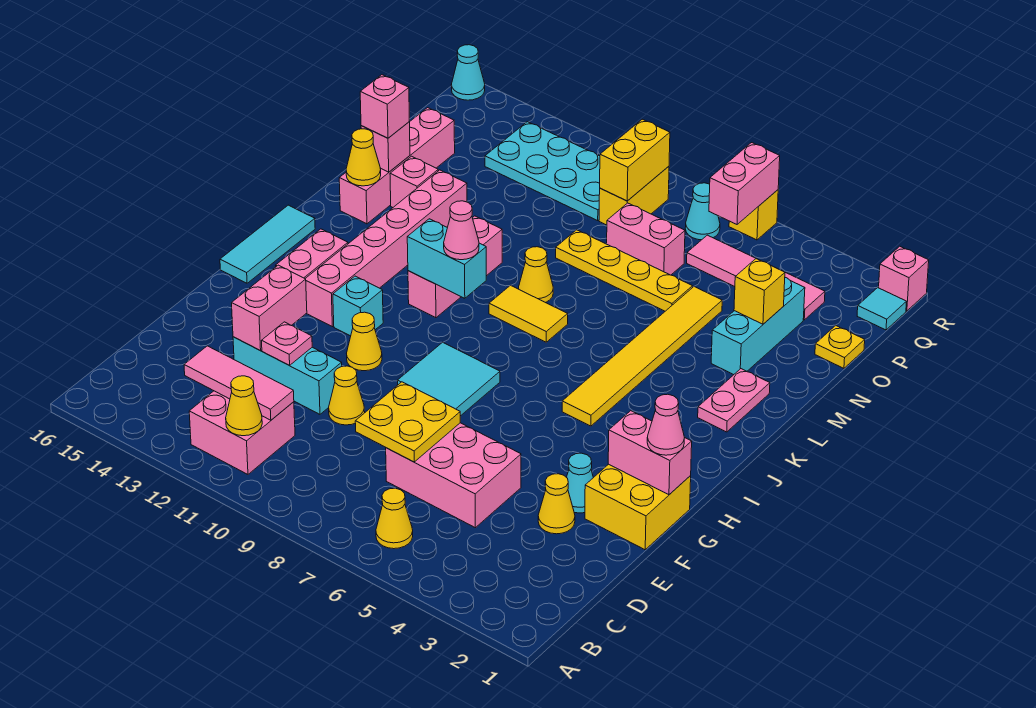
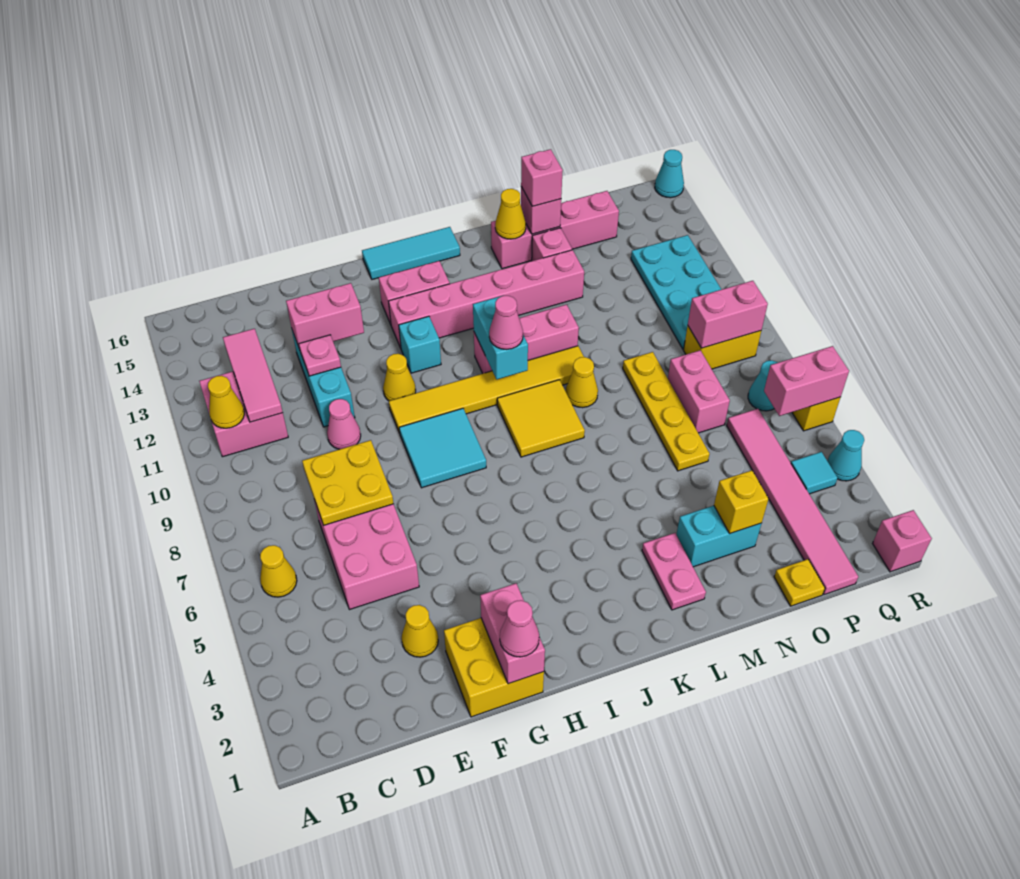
yellow 1x1 cone [329,366,365,425] -> pink 1x1 cone [327,399,361,449]
cyan 1x1 cone [566,453,593,513] -> cyan 1x1 cone moved to [828,430,864,481]
yellow 1x6 tile [562,287,722,426] -> yellow 1x6 tile moved to [389,346,584,433]
pink 1x2 plate [698,369,770,432] -> pink 1x2 plate turned to [642,533,706,610]
yellow 1x2 tile [489,285,568,342] -> yellow 2x2 tile [497,380,585,457]
cyan 1x3 brick [711,278,805,375] -> cyan 1x2 brick [676,506,761,567]
pink 1x4 tile [687,235,825,320] -> pink 1x6 tile [727,409,858,595]
yellow 1x2 brick [600,119,670,201] -> pink 1x2 brick [688,281,768,348]
cyan 1x1 tile [857,288,907,330] -> cyan 1x1 tile moved to [791,452,837,494]

